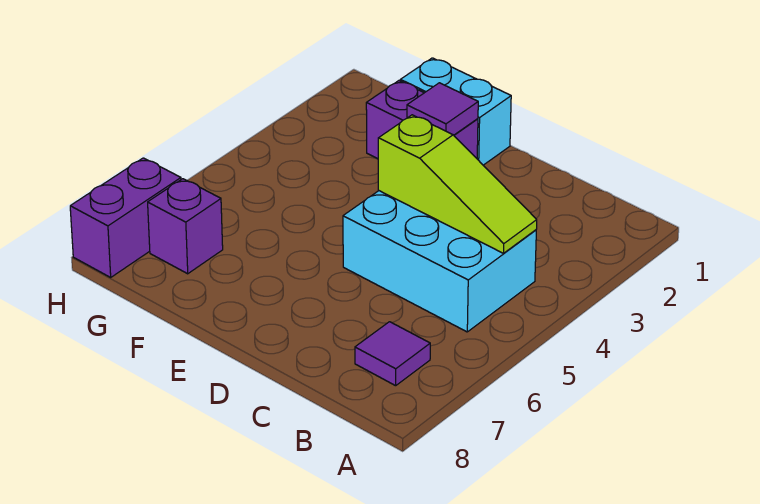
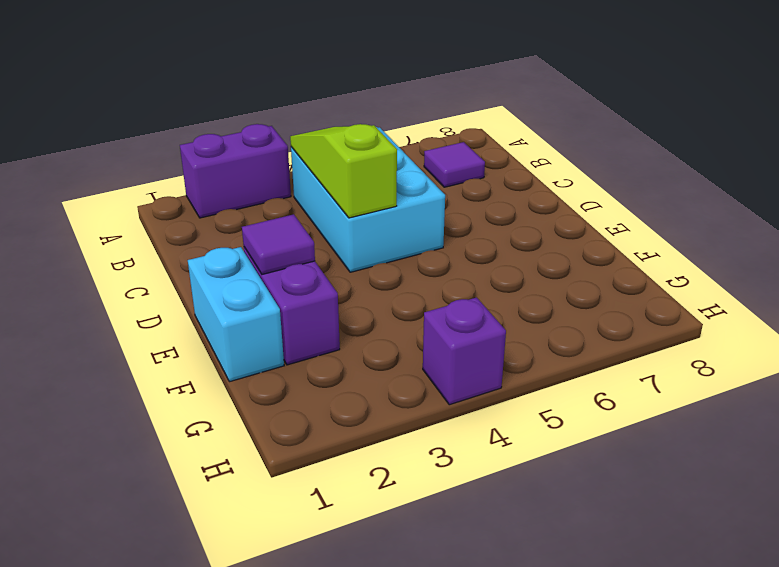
purple 1x1 brick [148,179,223,274] -> purple 1x1 brick moved to [423,298,506,405]
purple 1x2 brick [70,158,181,277] -> purple 1x2 brick moved to [180,124,291,218]

